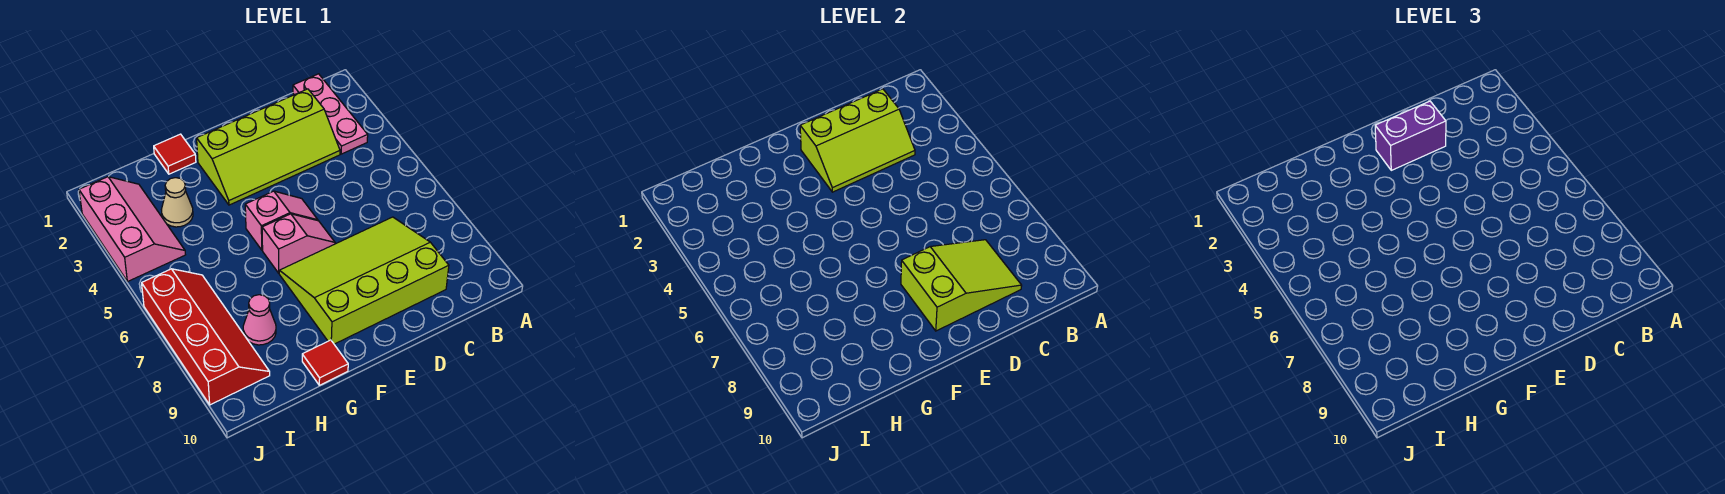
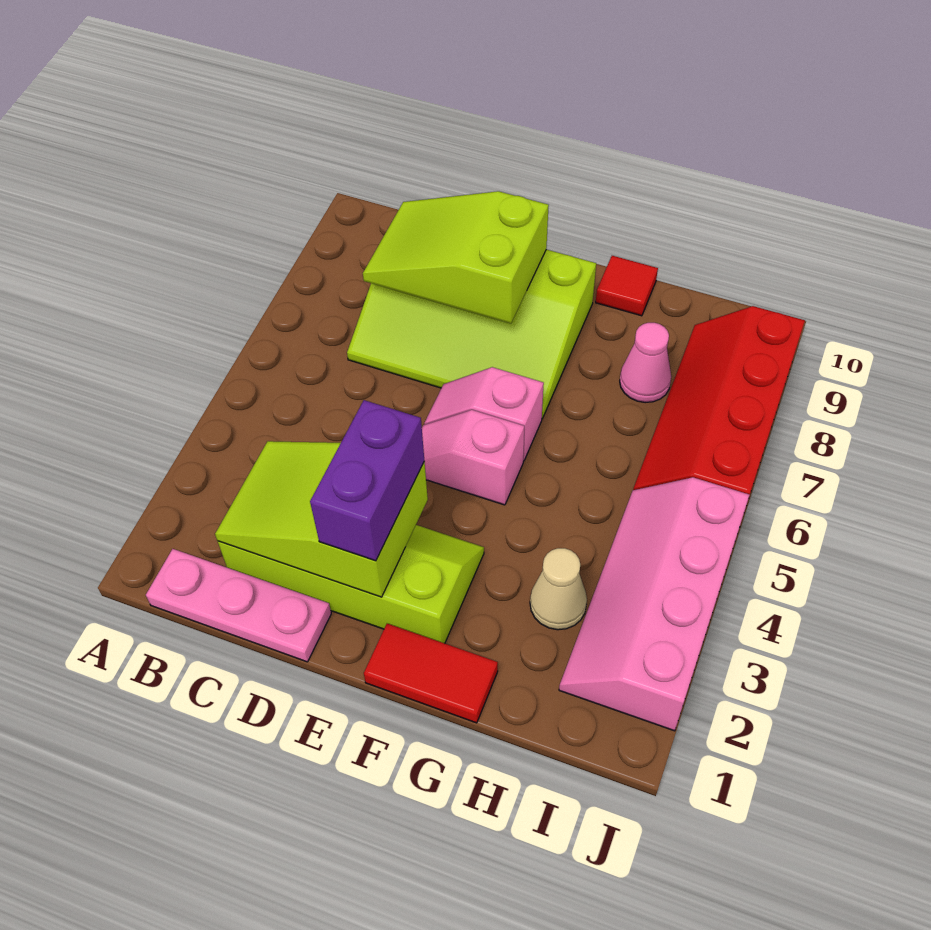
pink 1x3 plate [293,74,368,154] -> pink 1x3 plate turned to [146,549,331,662]
lime 2x3 slope [800,89,915,192] -> lime 2x3 slope turned to [215,441,428,597]
purple 1x2 brick [1375,101,1446,170] -> purple 1x2 brick turned to [310,400,424,561]
red 1x1 tile [154,134,196,174] -> red 1x2 tile [364,624,498,723]
pink 2x3 slope [79,177,185,282] -> pink 2x4 slope [559,477,750,731]

